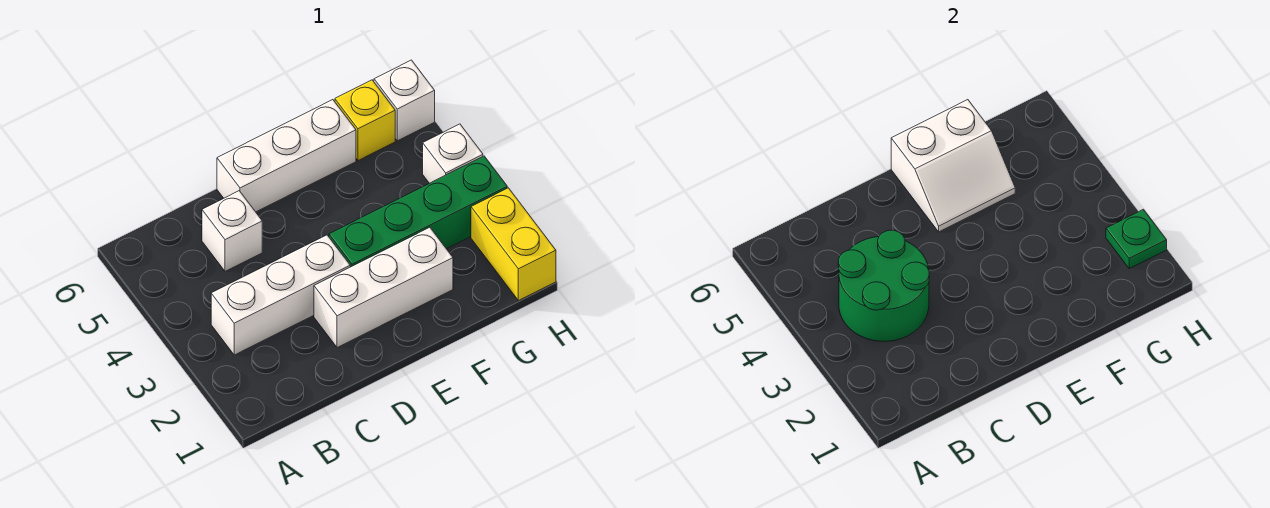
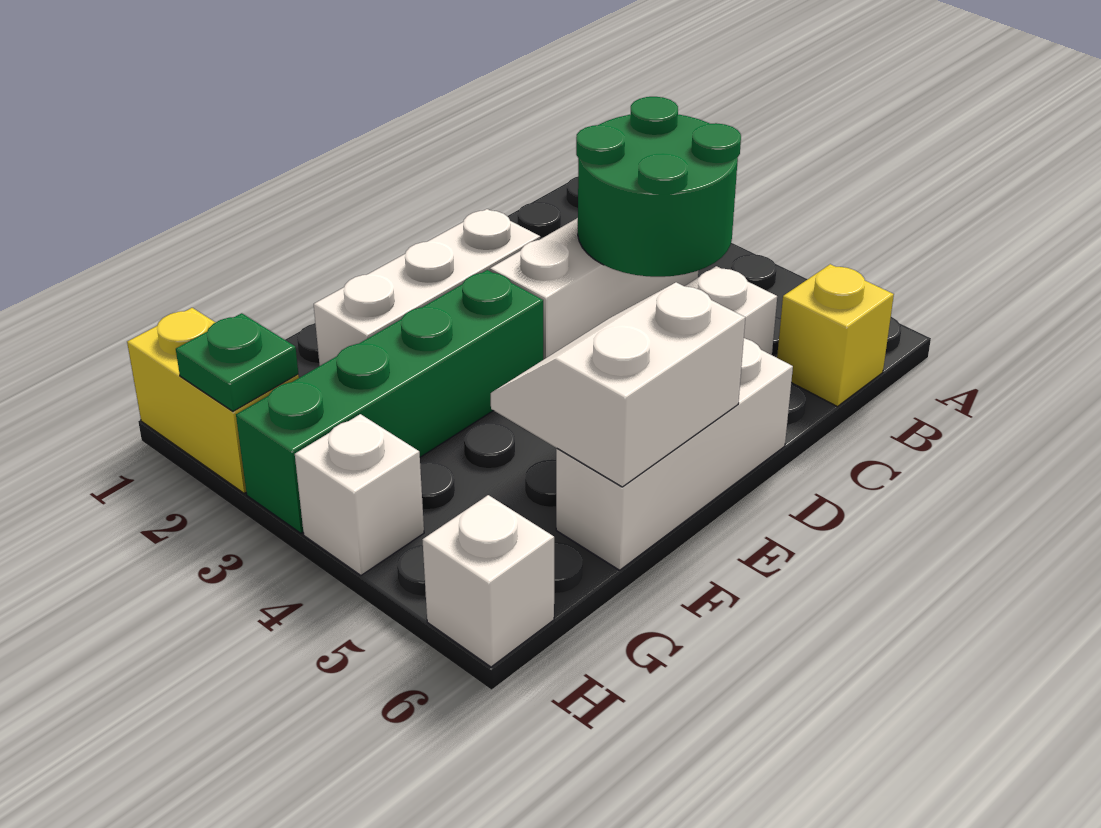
yellow 1x1 brick [335,80,395,161] -> yellow 1x1 brick moved to [777,264,894,406]

